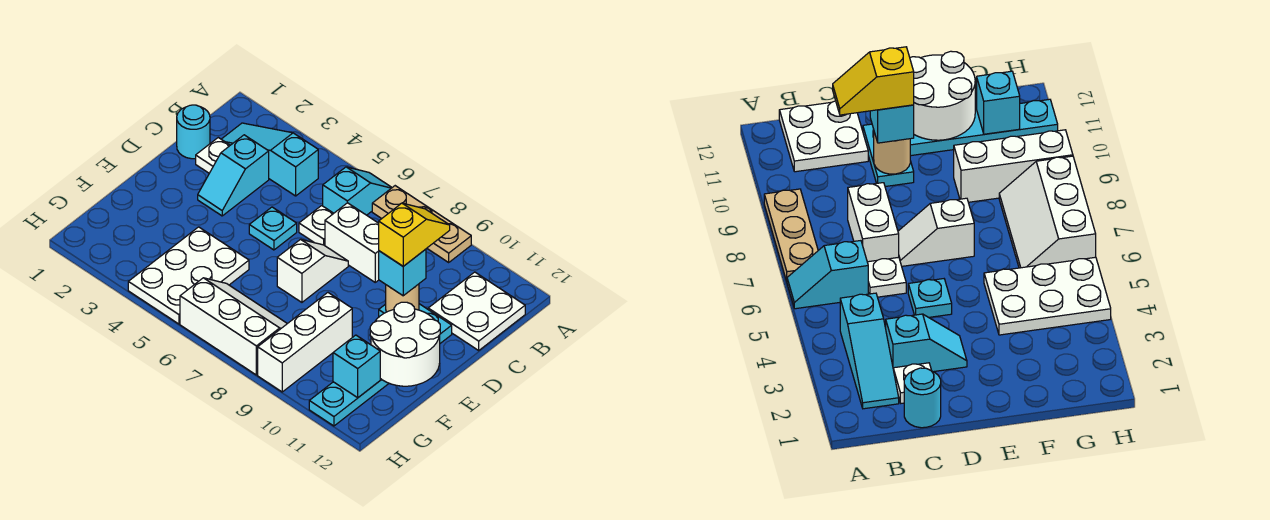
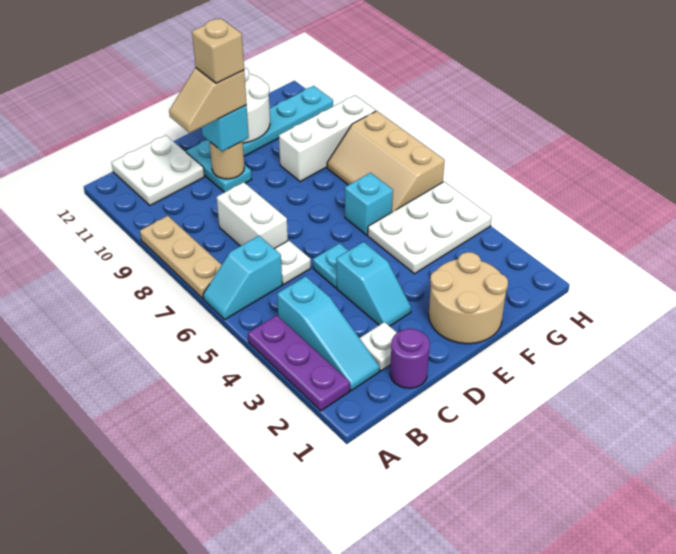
none -> purple 1x3 plate [248,315,350,411]
cyan 1x1 round brick [177,105,210,159] -> purple 1x1 round brick [390,329,430,388]
cyan 1x2 slope [198,135,269,216] -> cyan 1x2 slope turned to [336,242,411,326]
yellow 1x2 slope [379,203,450,266] -> tan 1x2 slope [169,68,247,133]
white 1x2 slope [277,239,348,302] -> none
none -> tan 1x1 brick [192,18,244,83]
none -> tan 2x2 round brick [429,252,508,344]
white 2x3 slope [180,278,287,375] -> tan 2x3 slope [327,111,445,212]
cyan 1x1 brick [333,335,380,398] -> cyan 1x1 brick moved to [345,173,393,235]

